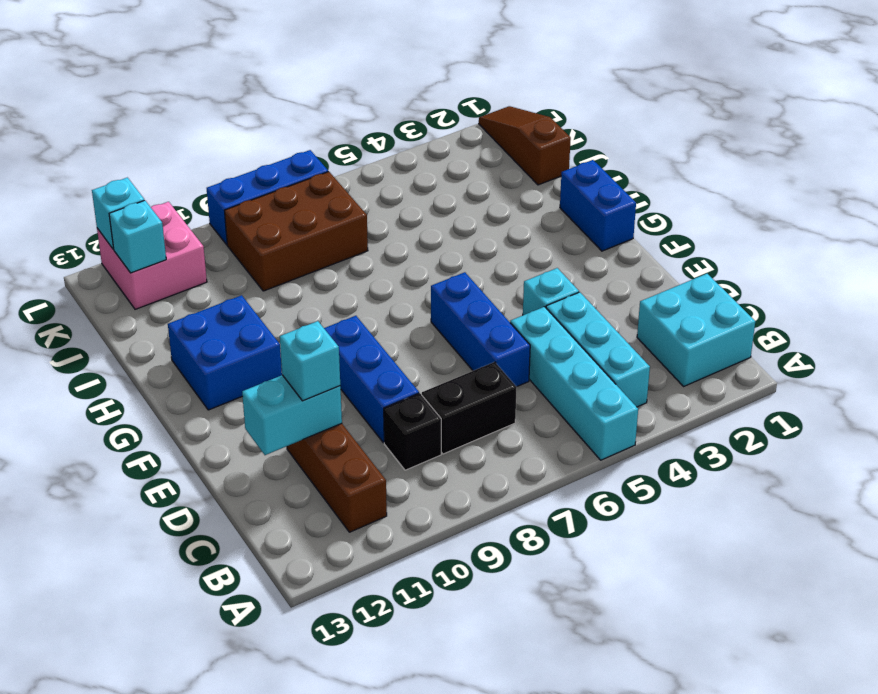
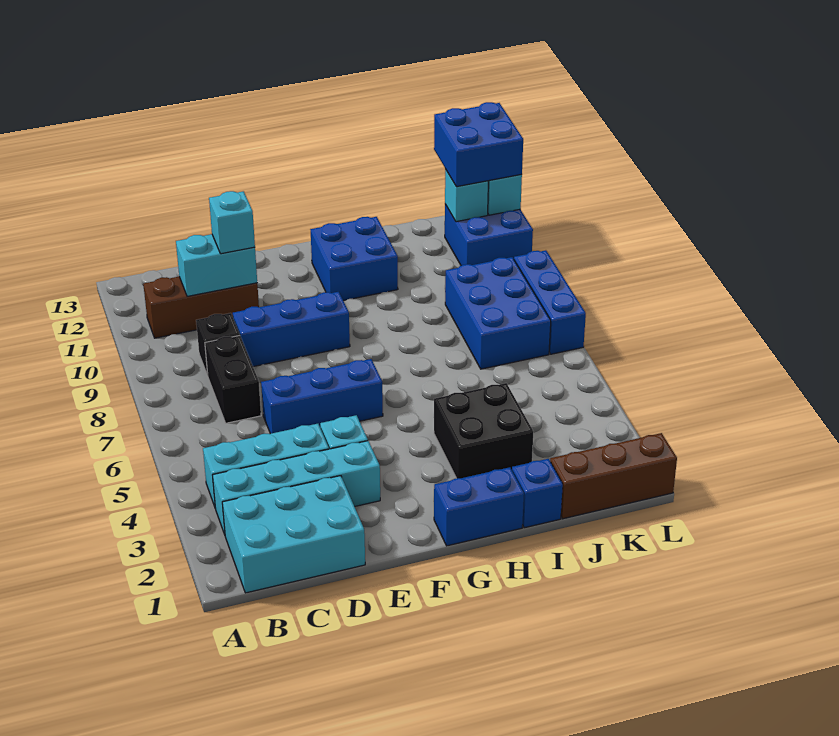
cyan 1x4 brick [510,307,638,460] -> cyan 1x4 brick moved to [213,441,380,534]
cyan 2x2 brick [637,274,755,386] -> cyan 2x3 brick [222,476,365,593]
cyan 1x2 brick [242,375,342,455] -> cyan 1x2 brick turned to [176,234,257,296]
none -> black 2x2 brick [434,383,533,478]
none -> blue 1x1 brick [512,459,563,528]
brown 1x3 slope [479,106,571,185] -> brown 1x3 brick [550,433,677,519]
brown 2x3 brick [224,172,368,291] -> blue 2x3 brick [445,257,551,369]
pink 2x2 brick [97,202,207,309] -> blue 2x2 brick [445,204,533,266]
none -> blue 2x2 brick [434,102,523,187]

